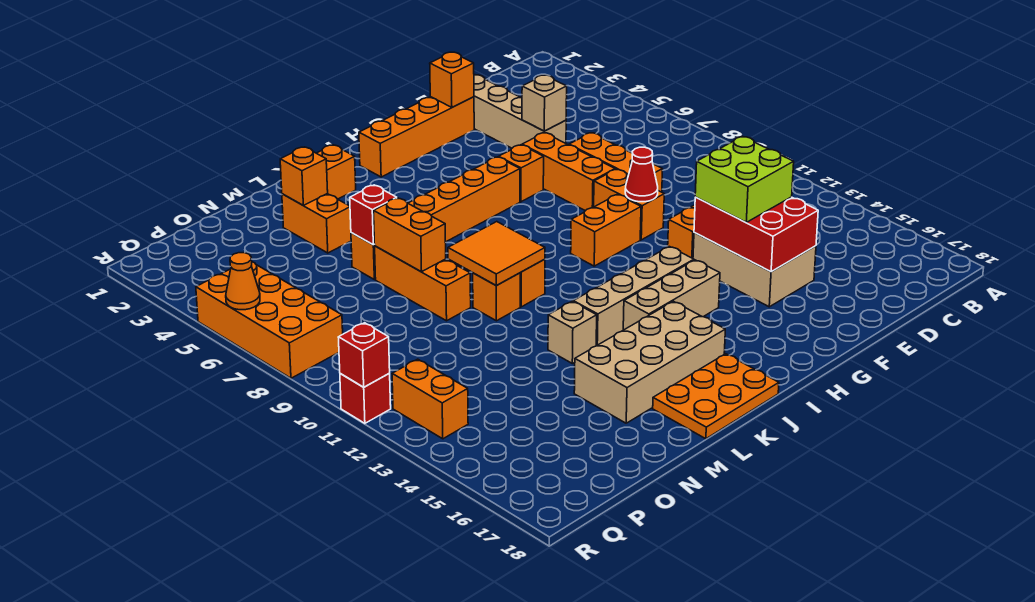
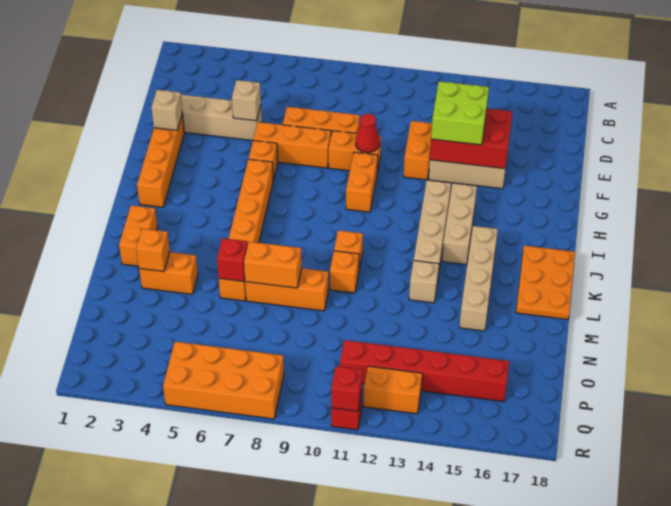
orange 1x1 brick [430,52,474,107] -> tan 1x1 brick [151,90,182,130]
tan 2x4 brick [574,301,725,423] -> tan 1x4 brick [459,226,498,331]
orange 2x2 tile [448,222,545,286] -> none
none -> red 1x6 brick [340,340,509,401]
orange 1x1 cone [226,253,260,310] -> none

